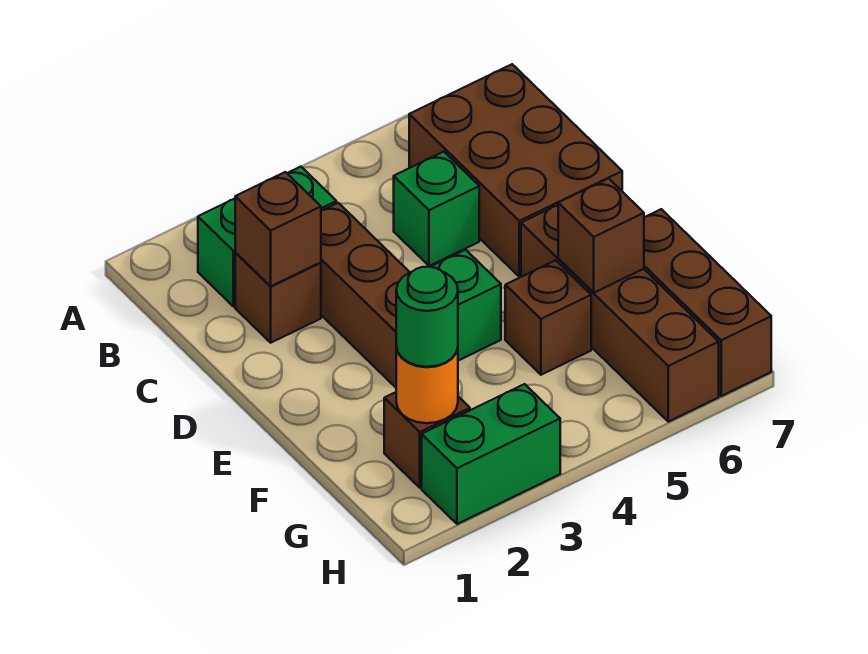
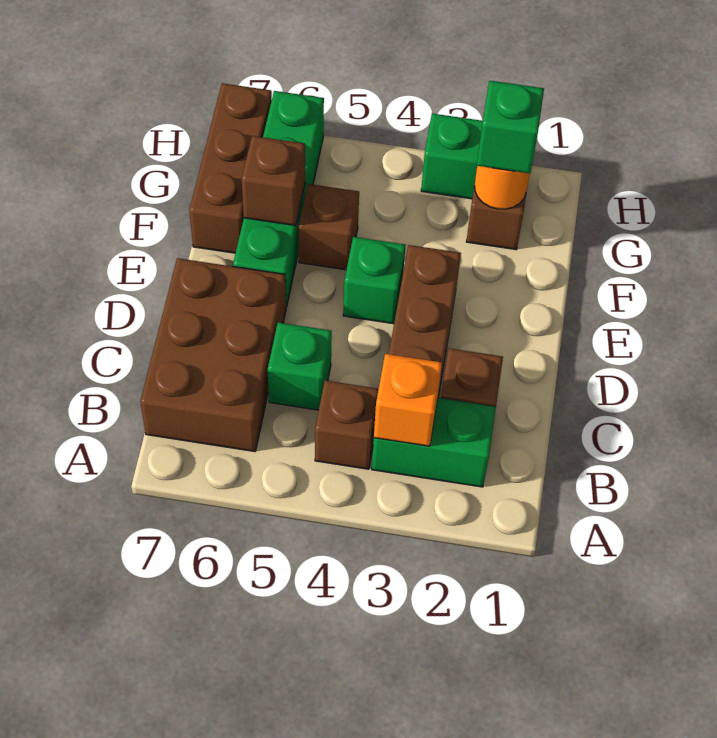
none -> orange 1x1 brick [374,354,442,446]
brown 1x1 brick [235,172,321,286] -> brown 1x1 brick moved to [315,381,379,469]
brown 1x4 brick [521,205,719,422] -> green 1x4 brick [233,91,324,307]
green 1x1 round brick [396,267,458,367] -> green 1x1 brick [477,81,544,173]

